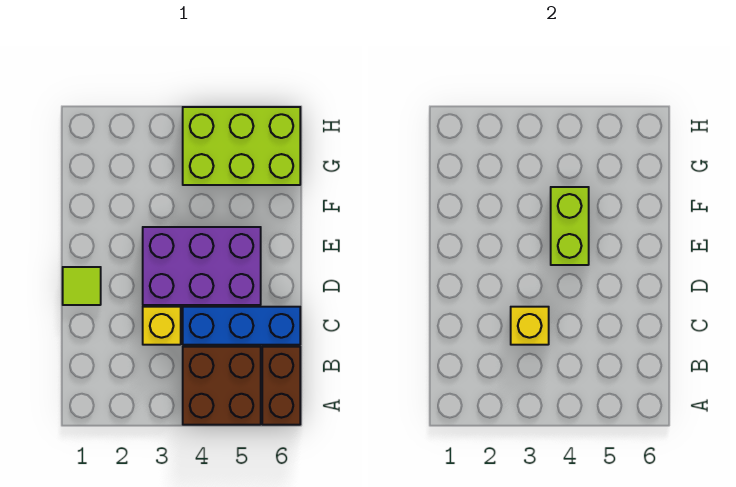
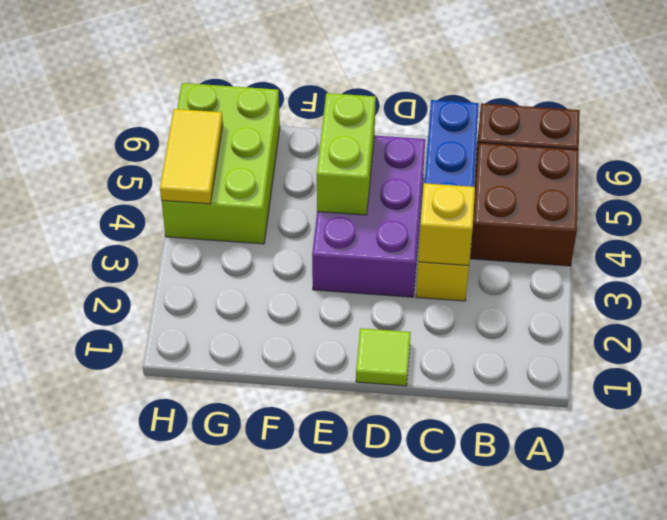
lime 1x2 brick [551,187,589,265] -> lime 1x2 brick turned to [317,93,376,215]
none -> yellow 1x2 tile [160,109,223,204]

